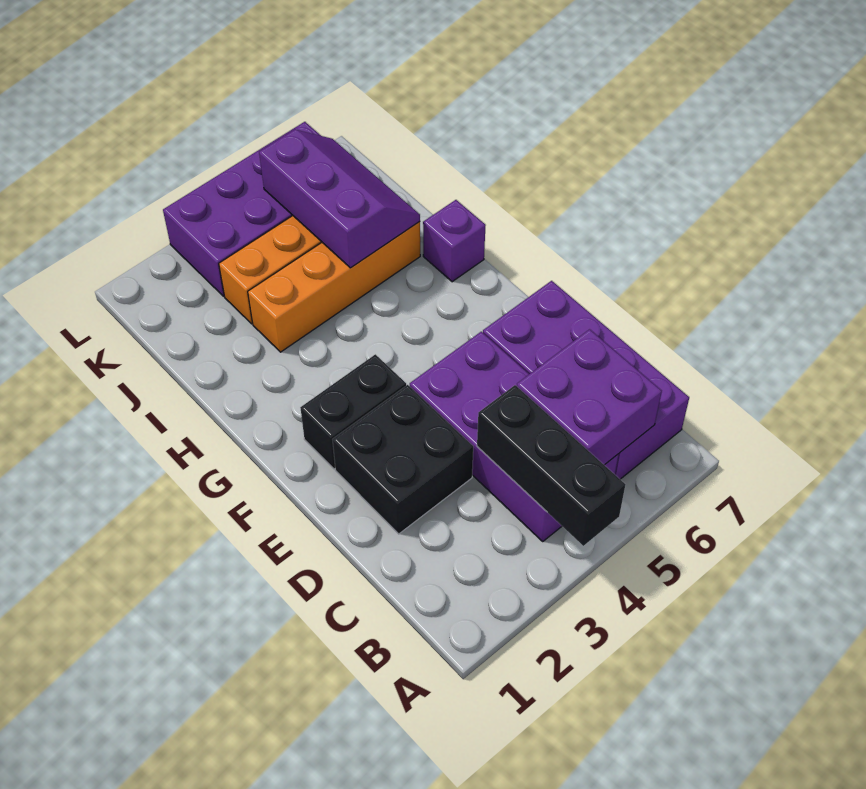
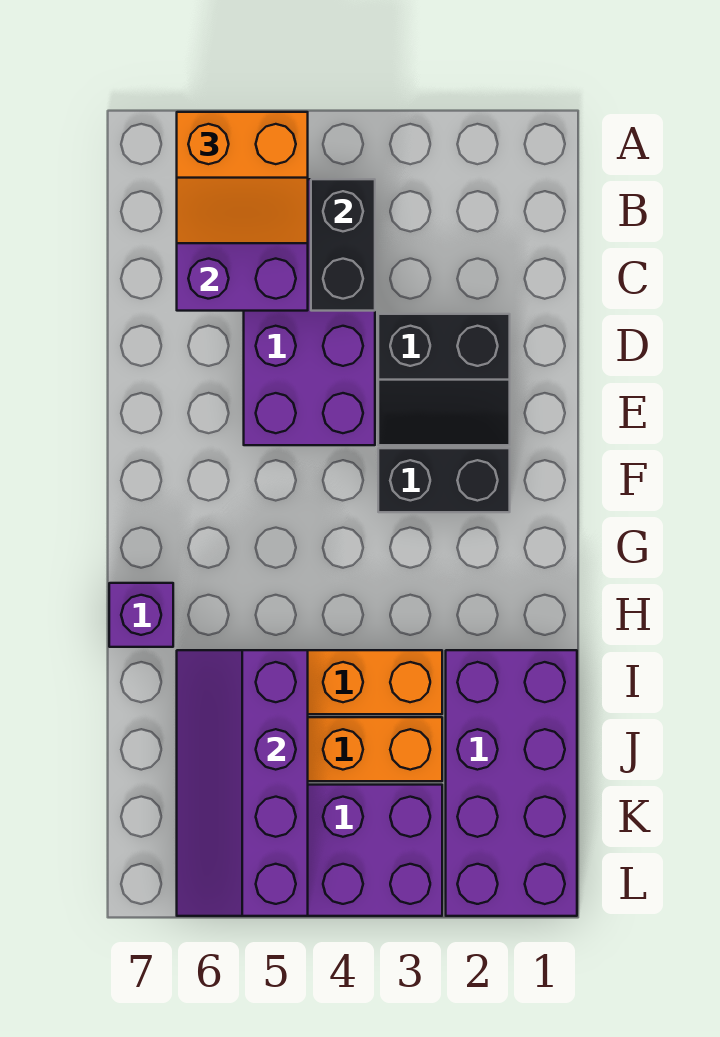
black 1x3 brick [477,385,625,546] -> black 1x2 brick [311,179,375,311]
none -> orange 2x2 slope [177,112,308,243]
purple 2x4 brick [483,281,689,479] -> purple 2x4 brick moved to [446,650,577,916]
black 2x2 brick [332,385,473,534] -> black 2x2 slope [378,314,510,445]
purple 2x3 slope [259,130,420,268] -> purple 2x4 slope [177,650,308,916]

